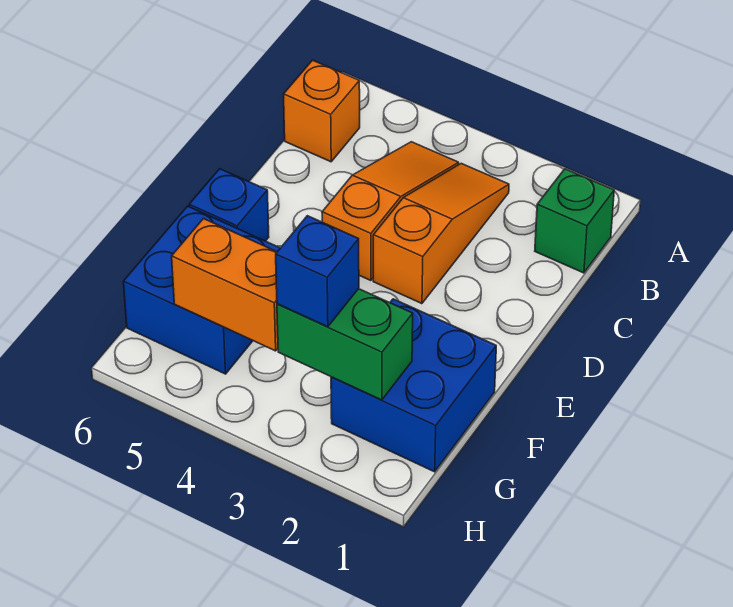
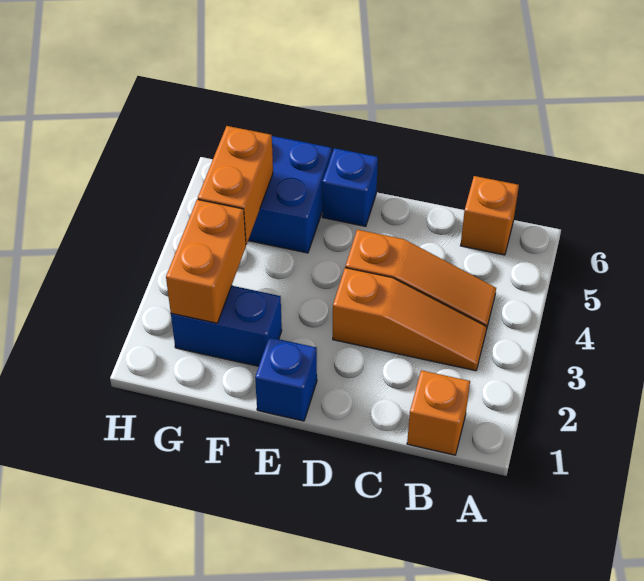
green 1x1 brick [535,169,614,273] -> orange 1x1 brick [407,370,470,455]
blue 2x2 brick [331,299,496,472] -> blue 1x2 brick [171,286,282,366]
green 1x2 brick [277,289,413,400] -> orange 1x2 brick [166,199,246,323]
blue 1x1 brick [276,216,359,327] -> blue 1x1 brick moved to [255,337,317,421]

